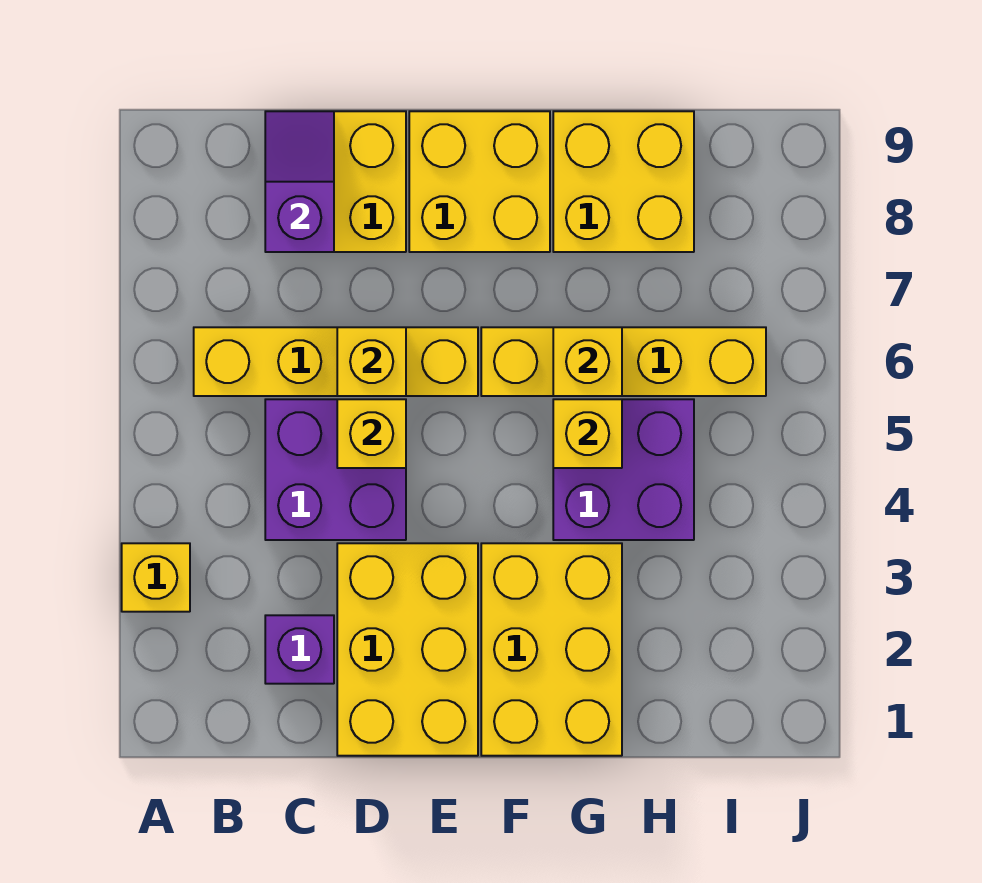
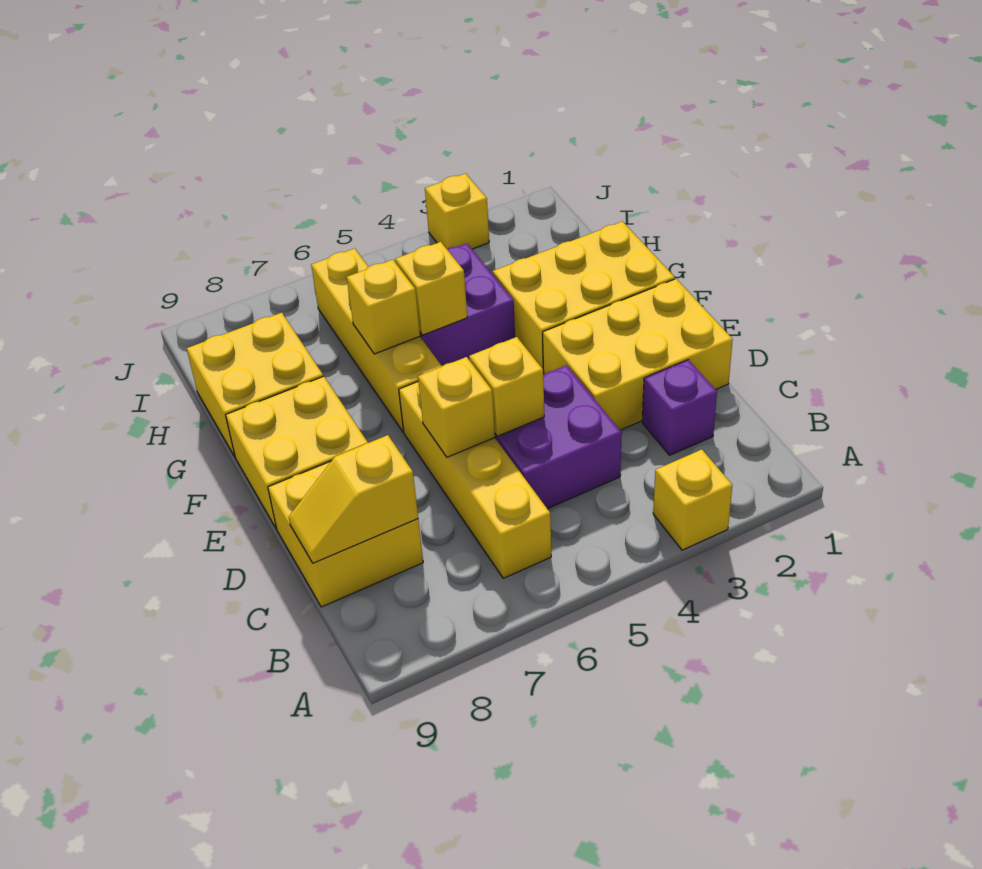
purple 1x2 slope [265,111,334,252] -> yellow 1x2 slope [289,435,418,563]
none -> yellow 1x1 brick [425,173,489,249]

